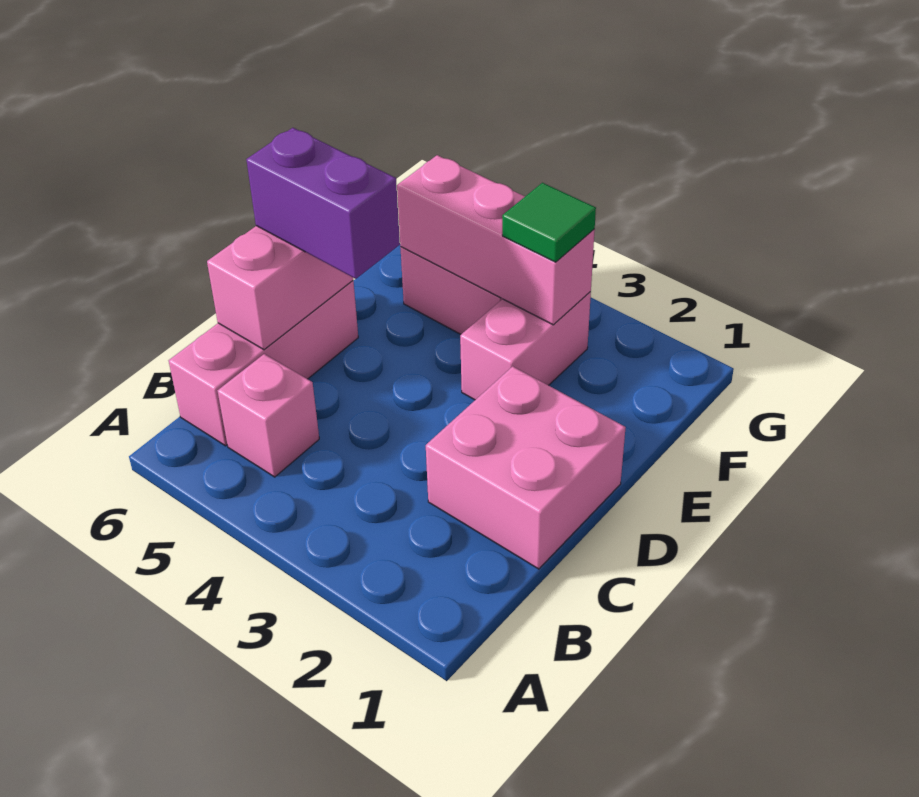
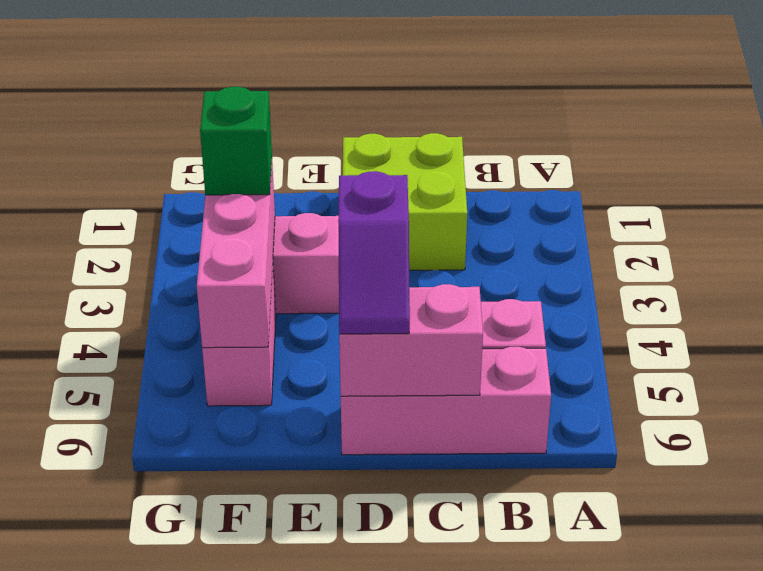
pink 2x2 brick [426,366,626,569] -> lime 2x2 brick [343,133,467,270]
purple 1x2 brick [246,128,400,279] -> purple 1x2 slope [338,171,410,334]
green 1x1 tile [502,183,596,262] -> green 1x1 brick [200,87,272,195]

